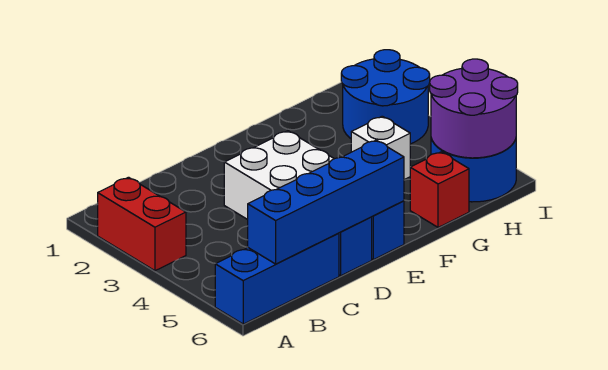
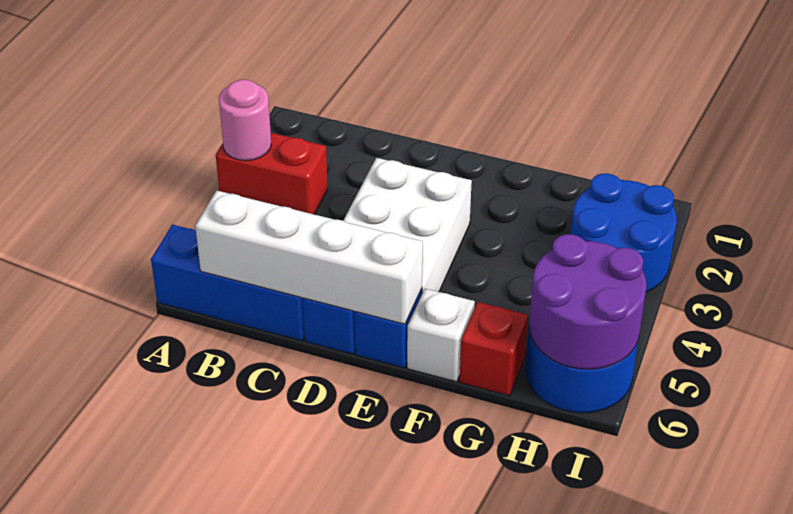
red 1x2 brick [98,177,186,271] -> red 1x2 brick turned to [216,133,328,214]
none -> pink 1x1 round brick [219,80,271,161]
blue 1x4 brick [248,140,404,264] -> white 1x4 brick [195,191,423,324]
white 1x1 brick [351,116,410,180] -> white 1x1 brick moved to [407,289,475,382]

